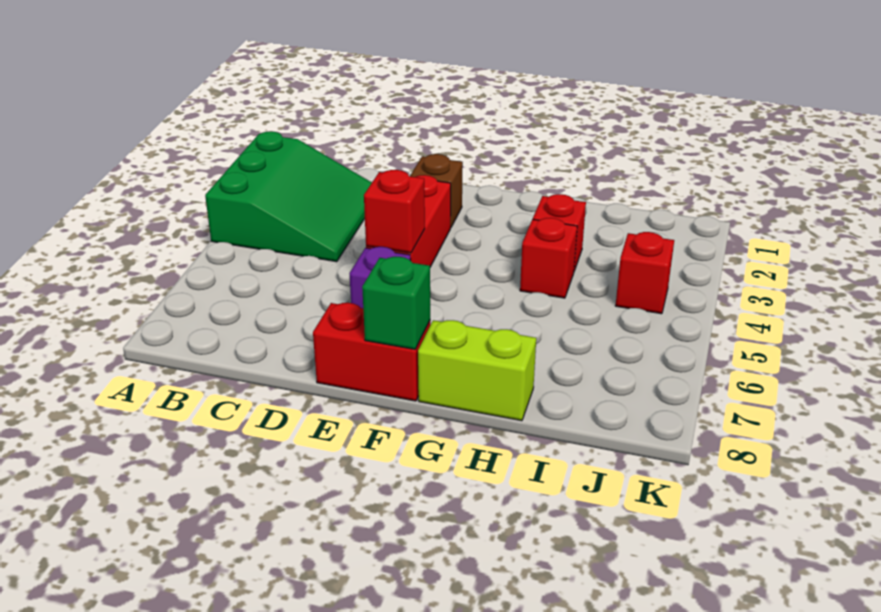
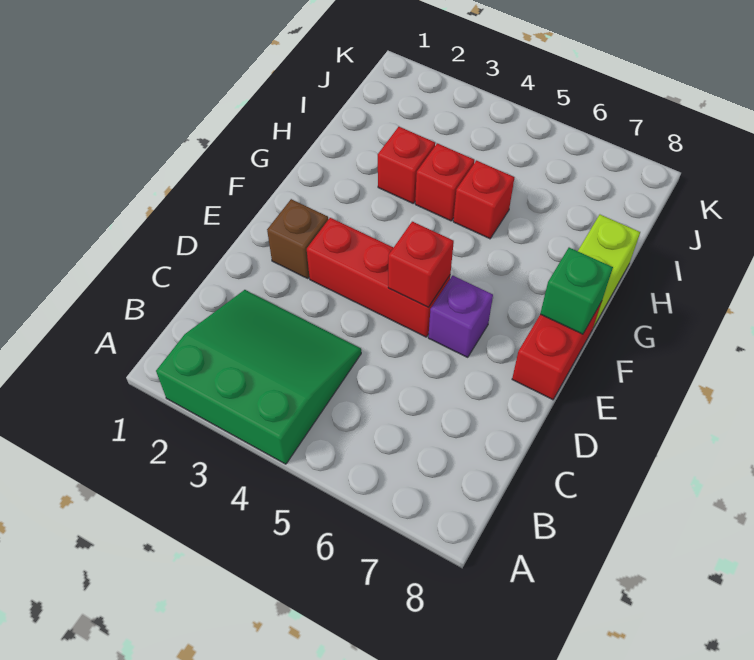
red 1x1 brick [616,232,674,314] -> red 1x1 brick moved to [453,161,514,239]

